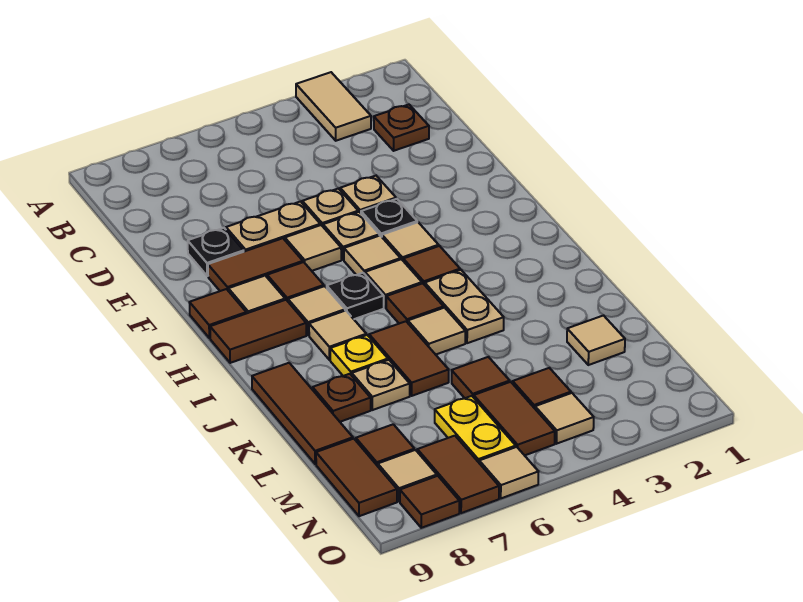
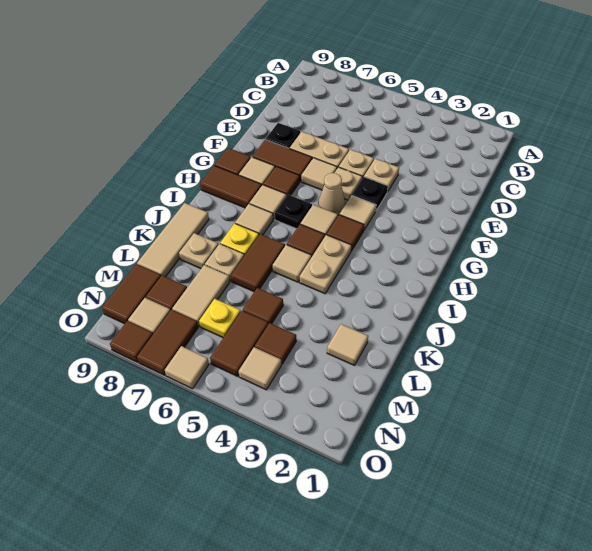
tan 1x2 tile [296,72,371,141] -> tan 1x2 tile moved to [172,265,230,327]
brown 1x1 plate [374,105,429,151] -> none
tan 1x1 tile [344,236,400,275] -> tan 1x1 cone [318,173,345,215]
brown 1x3 tile [252,363,353,464] -> tan 1x3 tile [137,203,209,277]
brown 1x1 plate [313,374,371,422] -> tan 1x1 plate [179,233,218,268]
yellow 1x2 plate [435,396,516,462] -> yellow 1x1 plate [199,299,241,338]

